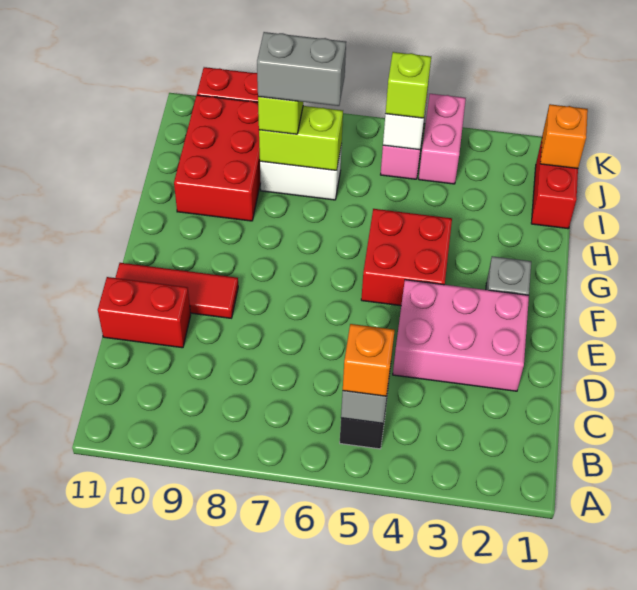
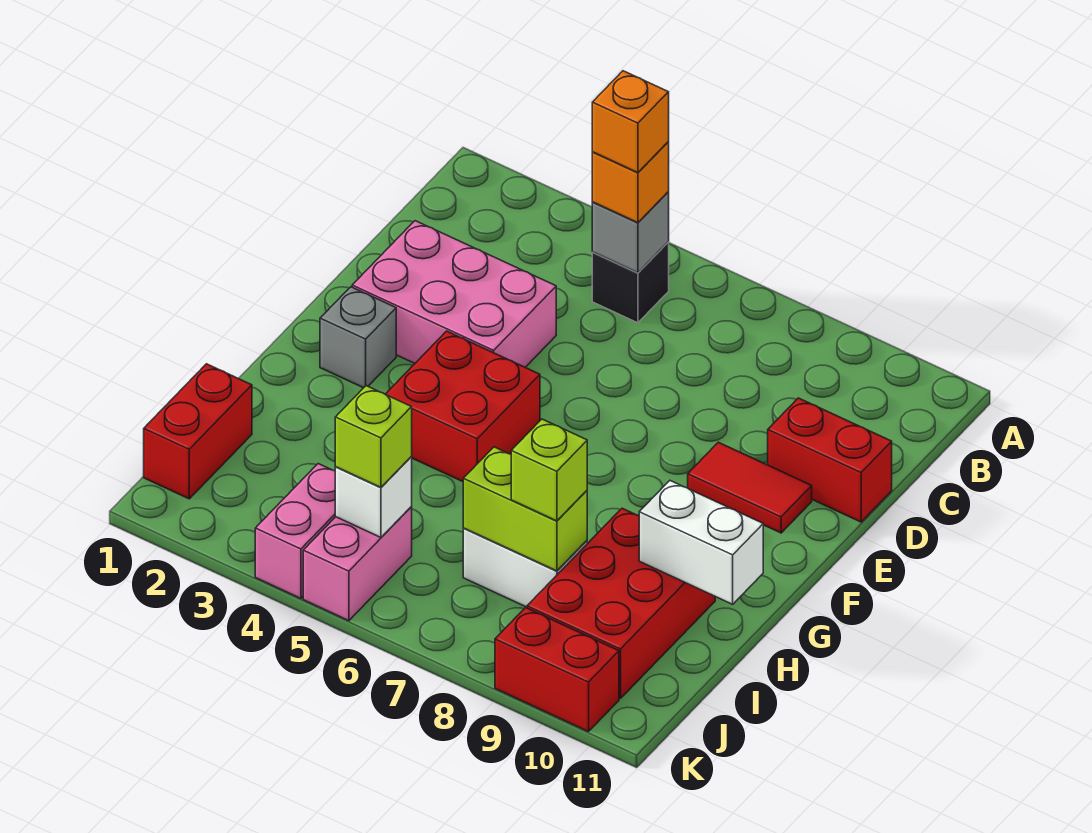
red 1x3 tile [115,263,238,318] -> red 1x2 tile [688,442,812,533]
none -> white 1x2 brick [639,481,763,604]
grey 1x2 brick [257,32,346,106] -> none
orange 1x1 brick [540,104,588,169] -> orange 1x1 brick moved to [592,71,669,173]

